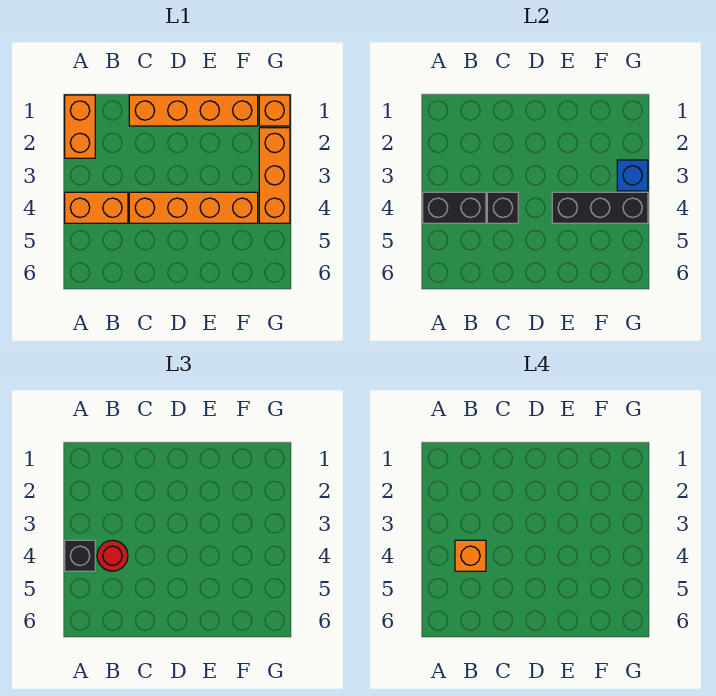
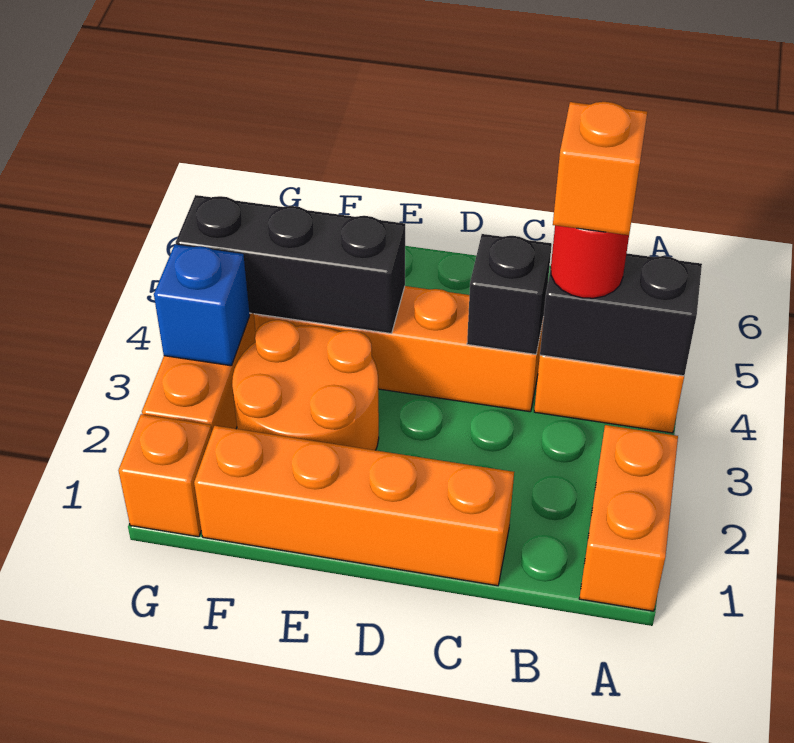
black 1x1 brick [65,540,95,571] -> none
none -> orange 2x2 round brick [232,320,379,450]

